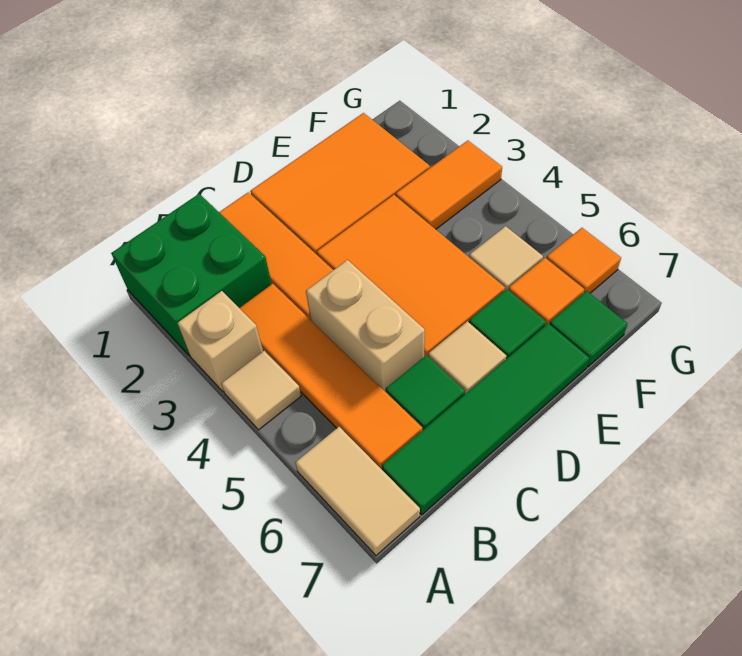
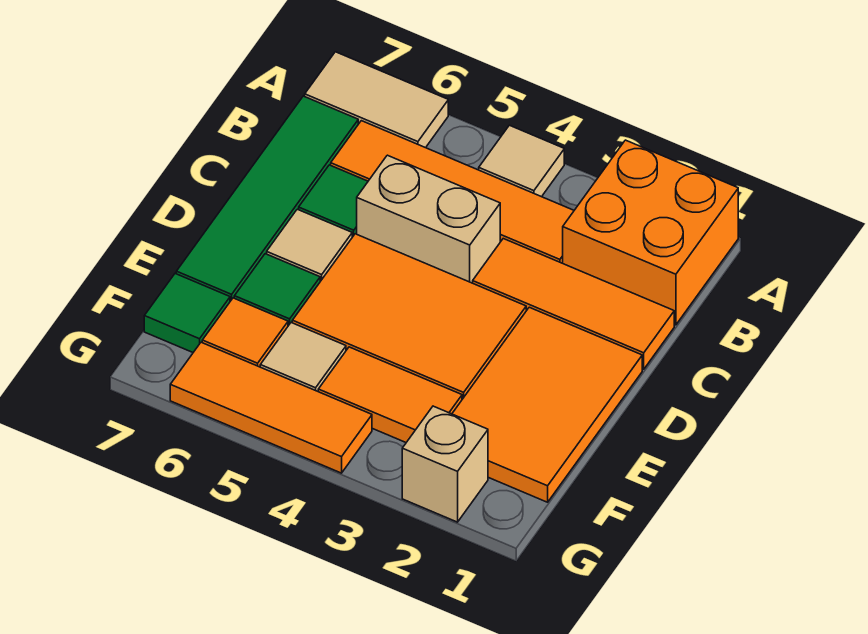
green 2x2 brick [111,194,272,356] -> orange 2x2 brick [563,140,738,325]
tan 1x1 brick [178,291,263,392] -> tan 1x1 brick moved to [402,406,488,522]
orange 1x2 tile [396,140,502,229] -> orange 1x2 tile turned to [318,347,462,442]
orange 1x1 tile [546,228,621,293] -> orange 1x3 tile [170,342,372,473]

